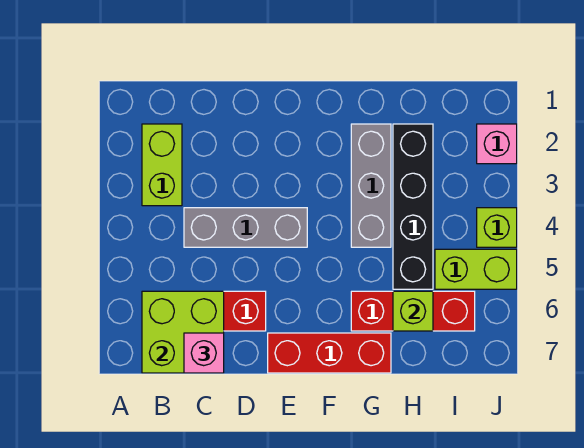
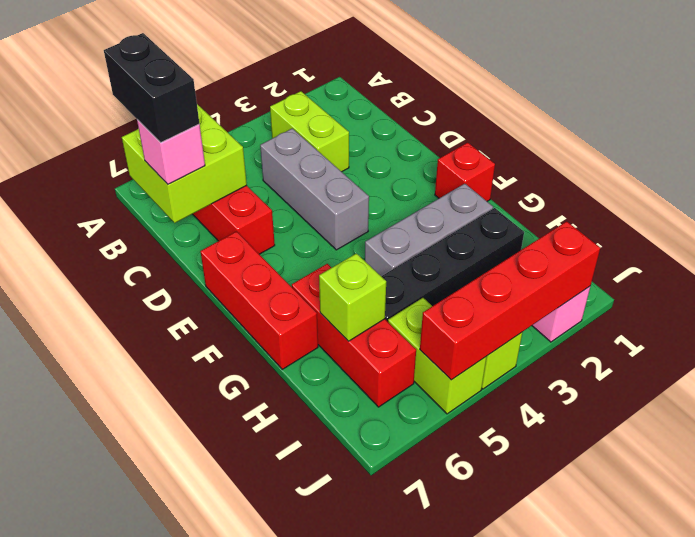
lime 1x2 brick [142,124,182,206] -> lime 1x2 brick turned to [270,91,349,172]
none -> black 1x2 brick [104,33,199,143]
none -> red 1x1 brick [435,143,495,201]
none -> red 1x4 brick [420,221,600,380]

